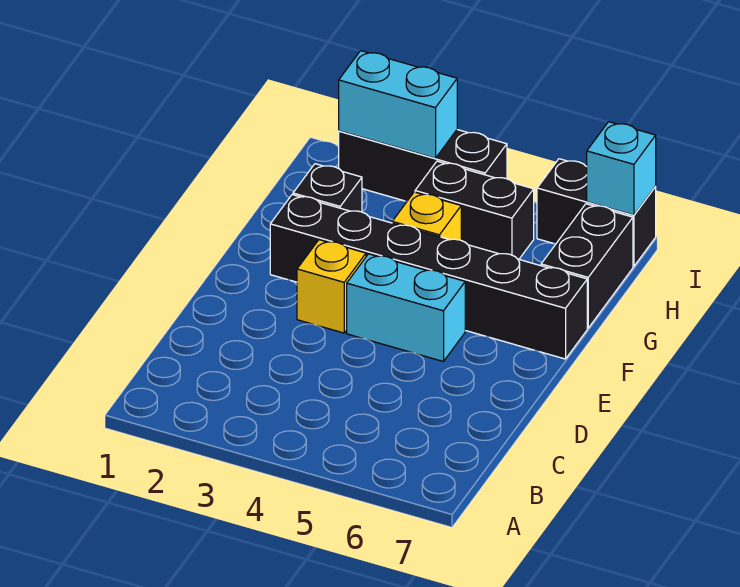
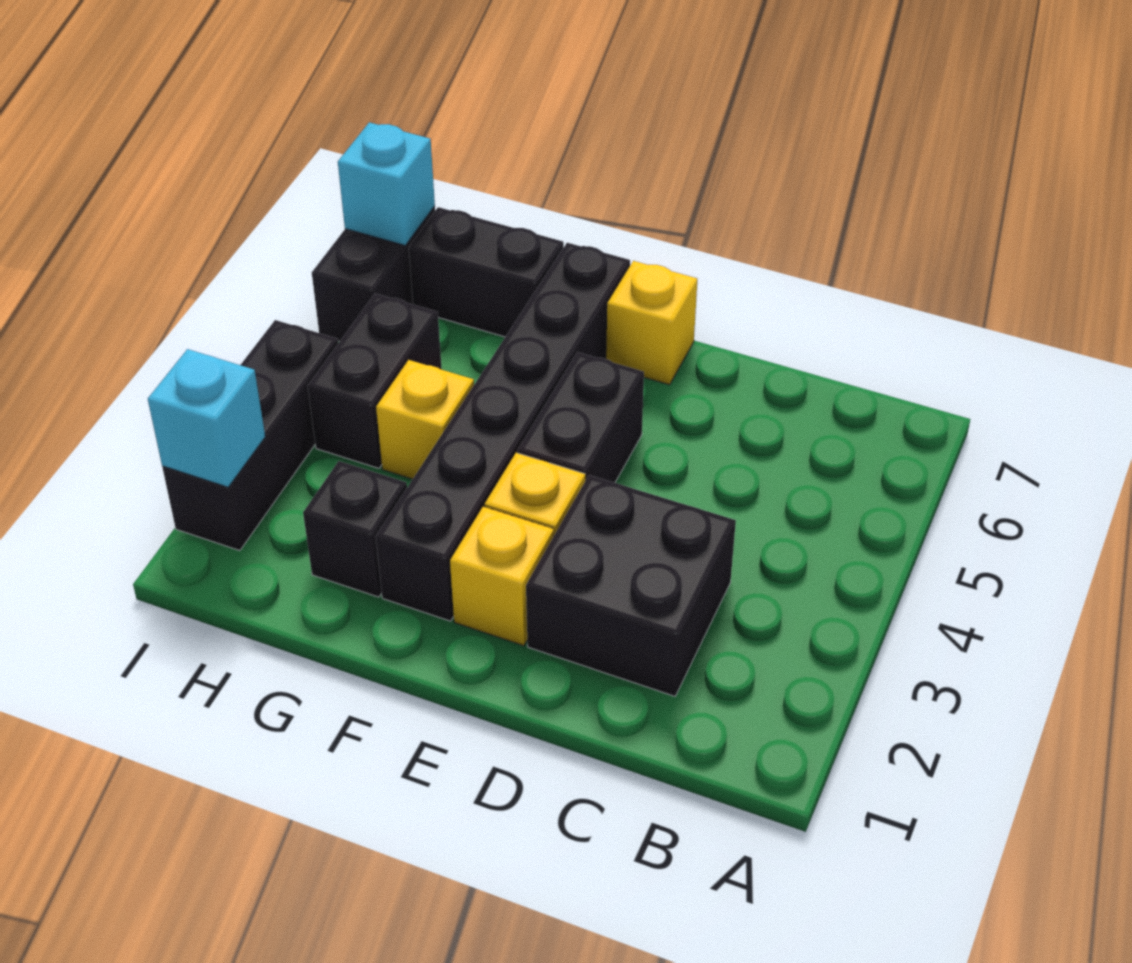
none -> black 2x2 brick [526,475,736,696]
none -> yellow 1x1 brick [450,507,554,646]
cyan 1x2 brick [347,254,465,362] -> black 1x2 brick [517,352,644,483]
none -> yellow 1x1 brick [606,261,697,385]
cyan 1x2 brick [339,51,457,158] -> cyan 1x1 brick [148,349,265,487]

